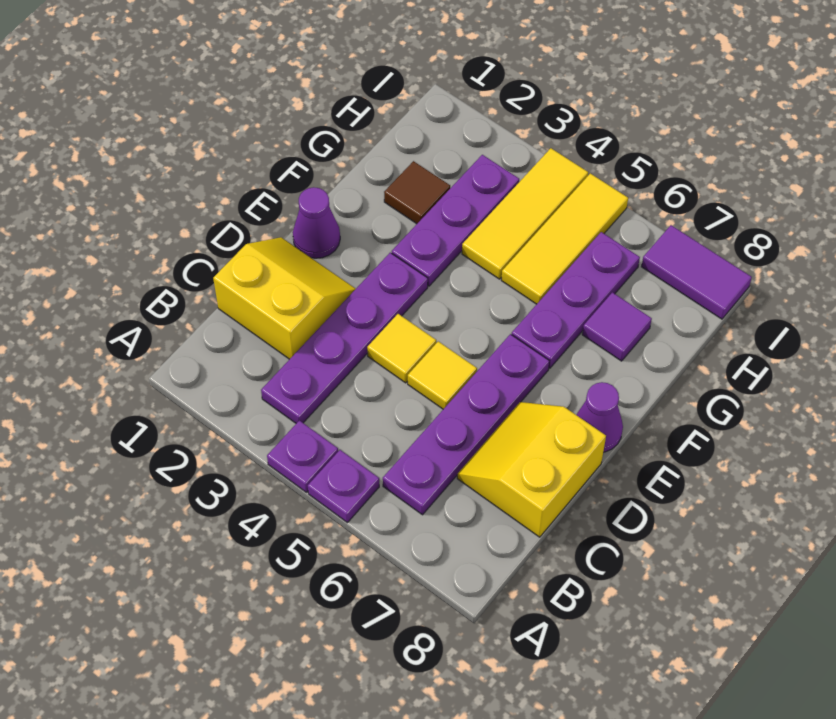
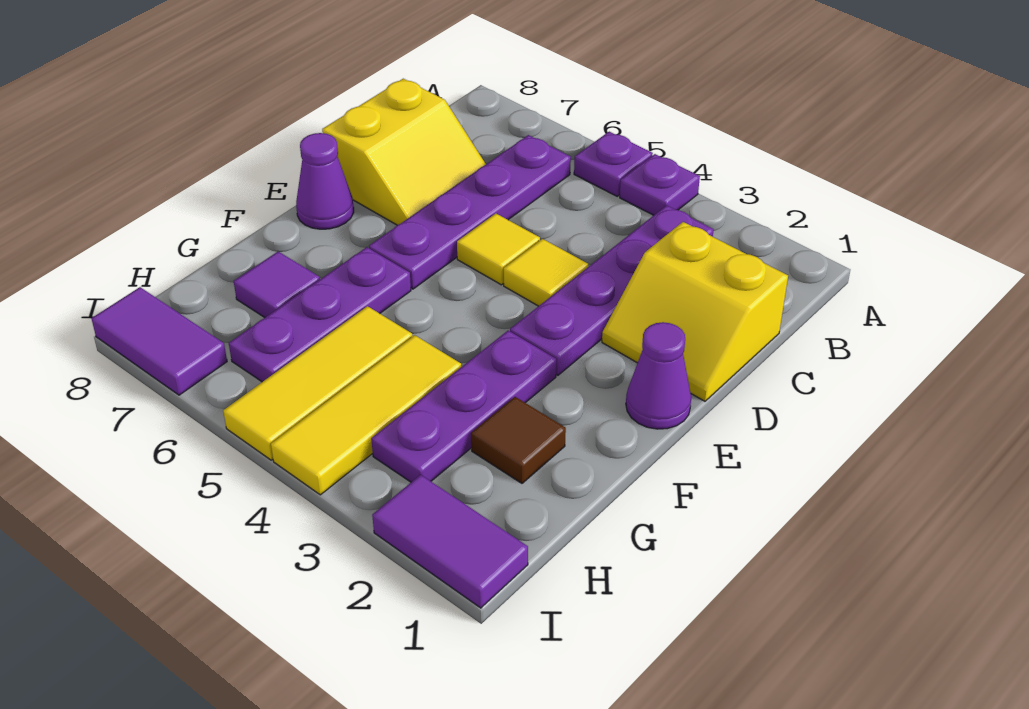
none -> purple 1x2 tile [372,475,528,608]

